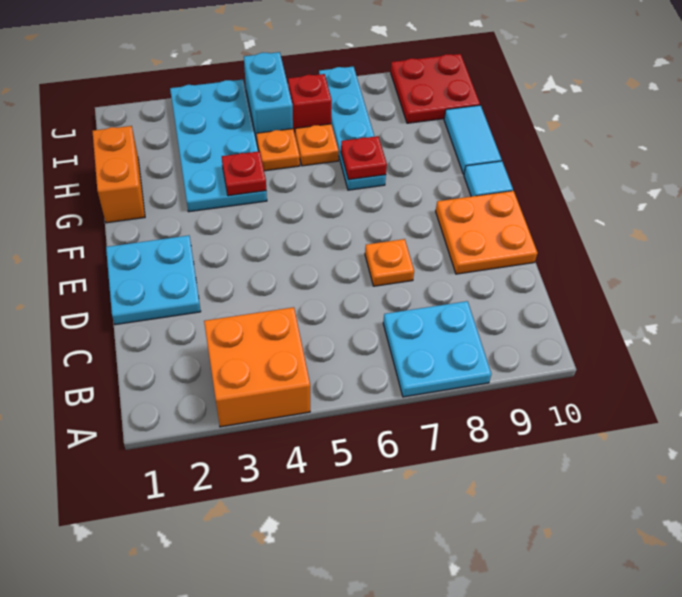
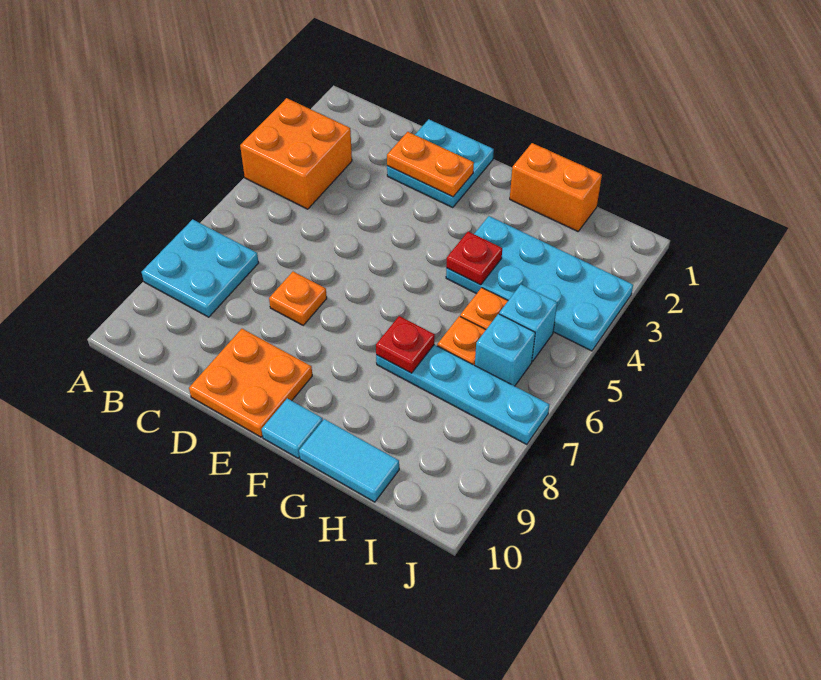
none -> orange 1x2 plate [387,132,474,197]
cyan 1x2 brick [244,52,293,140] -> cyan 1x1 brick [499,285,557,362]
red 1x1 brick [288,74,332,134] -> cyan 1x1 brick [475,314,535,386]
red 2x2 plate [391,54,480,123] -> none

